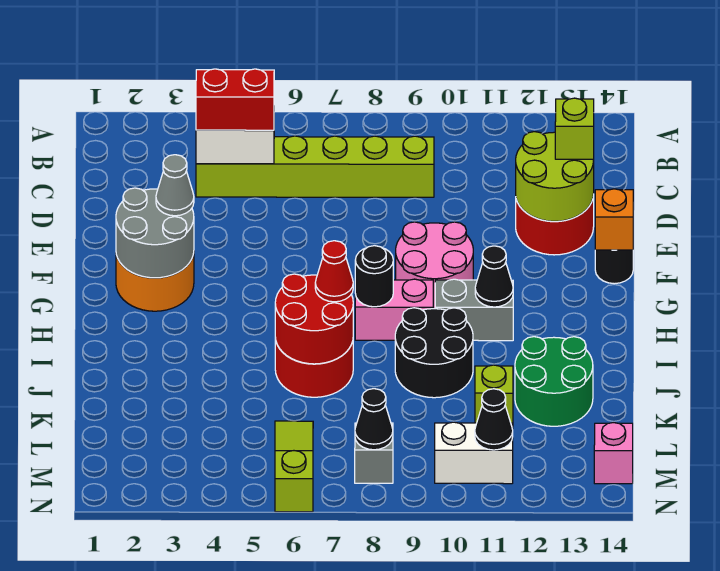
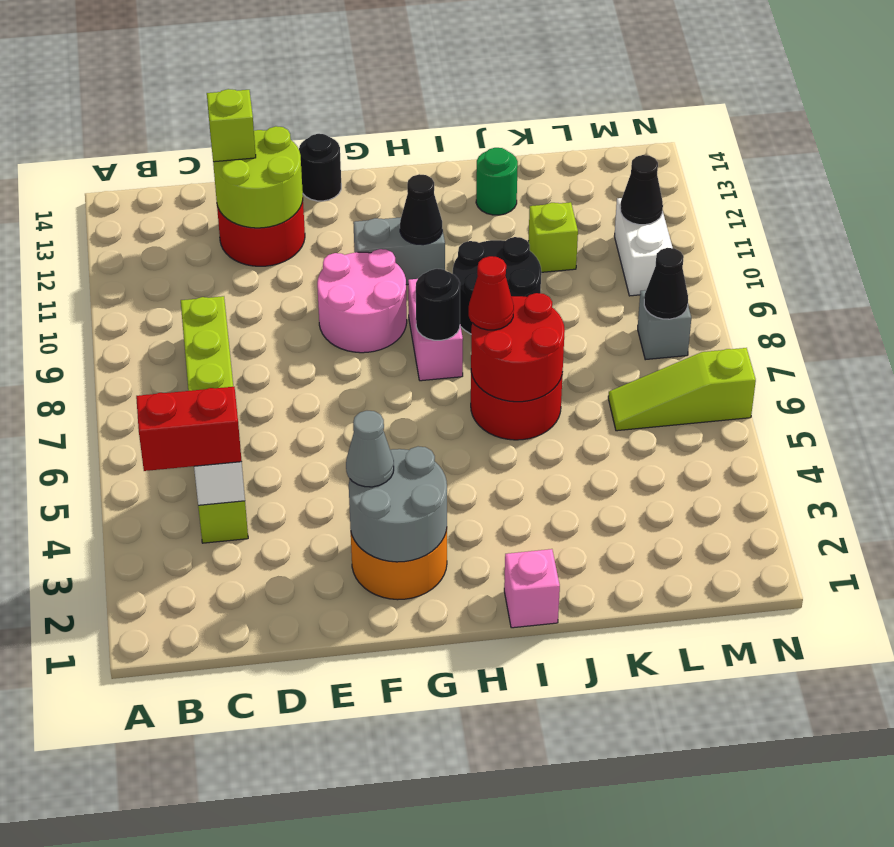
red 1x2 brick [196,69,274,130] -> red 1x2 brick turned to [136,387,242,471]
orange 1x1 brick [595,189,633,250] -> none
grey 1x2 brick [435,279,513,341] -> grey 1x2 brick turned to [353,217,445,285]
green 2x2 round brick [515,337,593,426] -> green 1x1 round brick [476,148,518,215]
pink 1x1 brick [594,423,633,484] -> pink 1x1 brick moved to [504,549,560,628]

